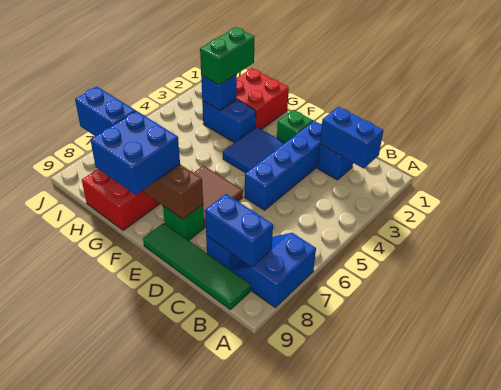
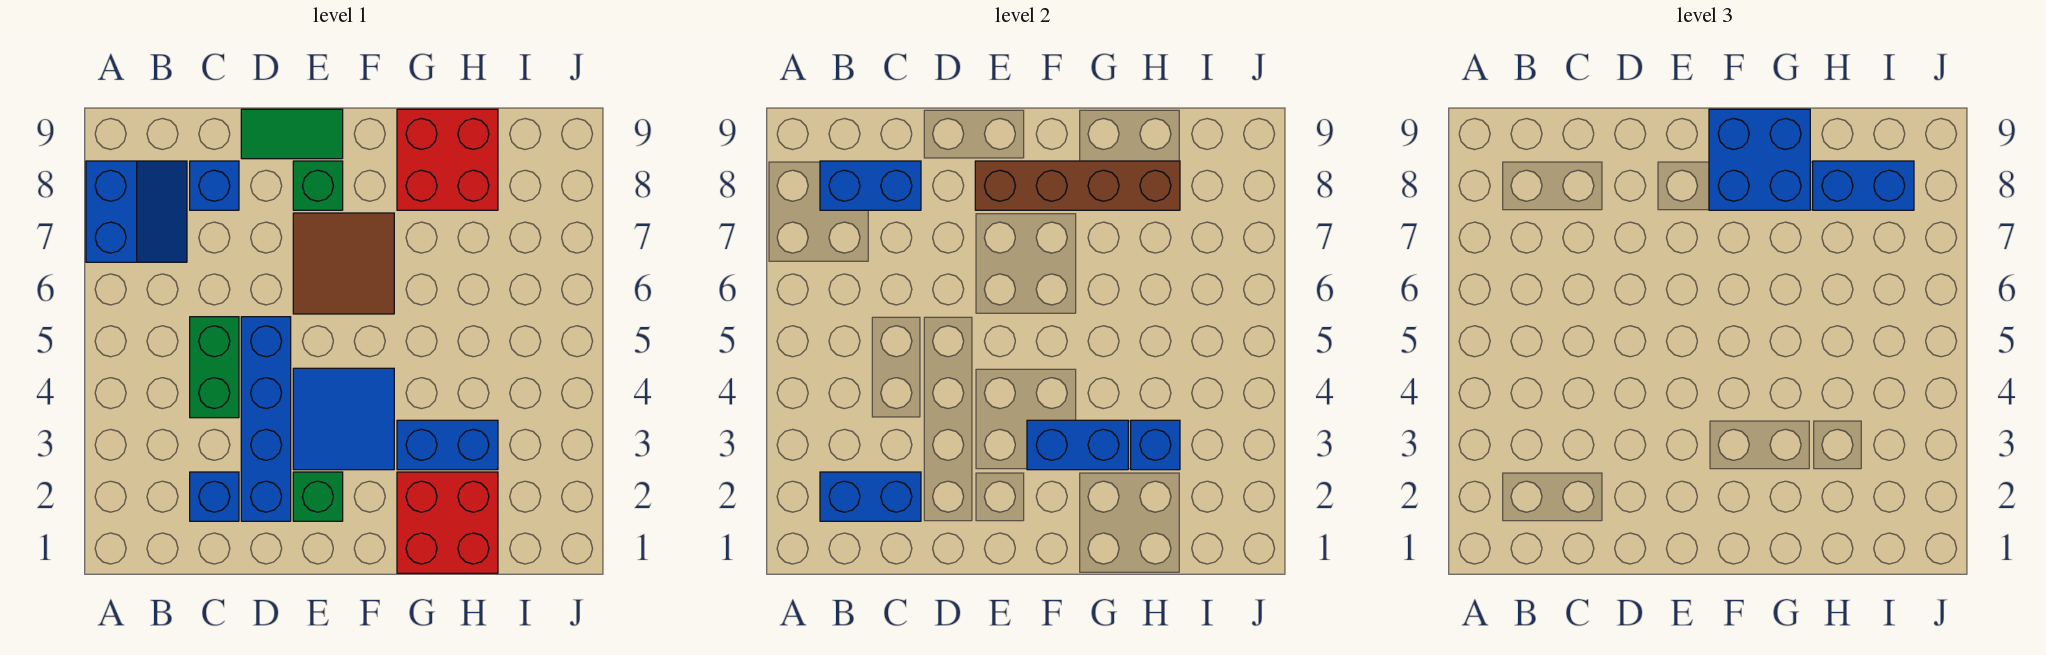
green 1x4 tile [143,223,251,309] -> green 1x2 tile [241,109,343,159]
none -> blue 1x2 brick [1027,420,1128,470]
green 1x2 brick [200,27,254,85] -> green 1x2 brick moved to [190,317,239,418]

